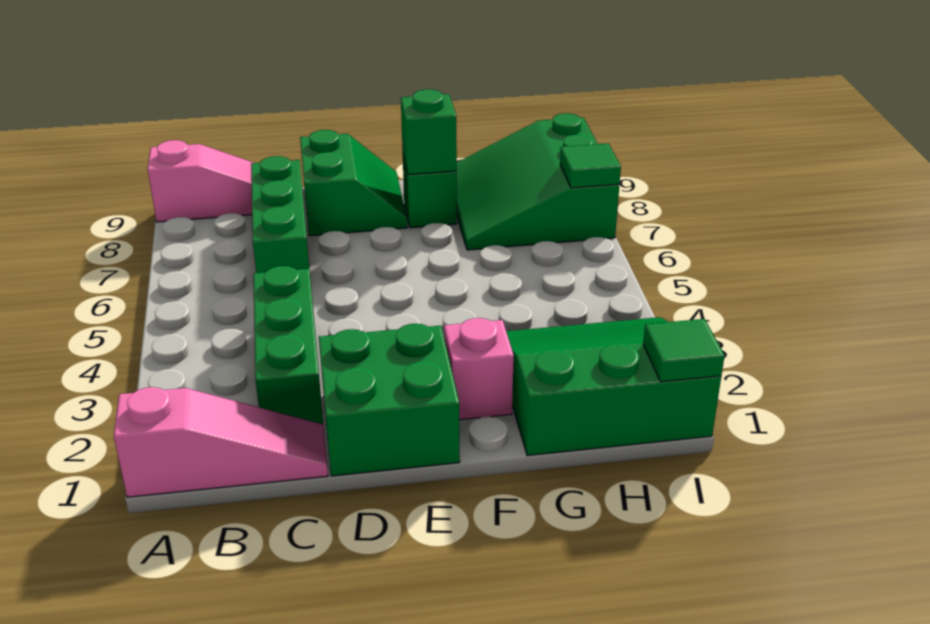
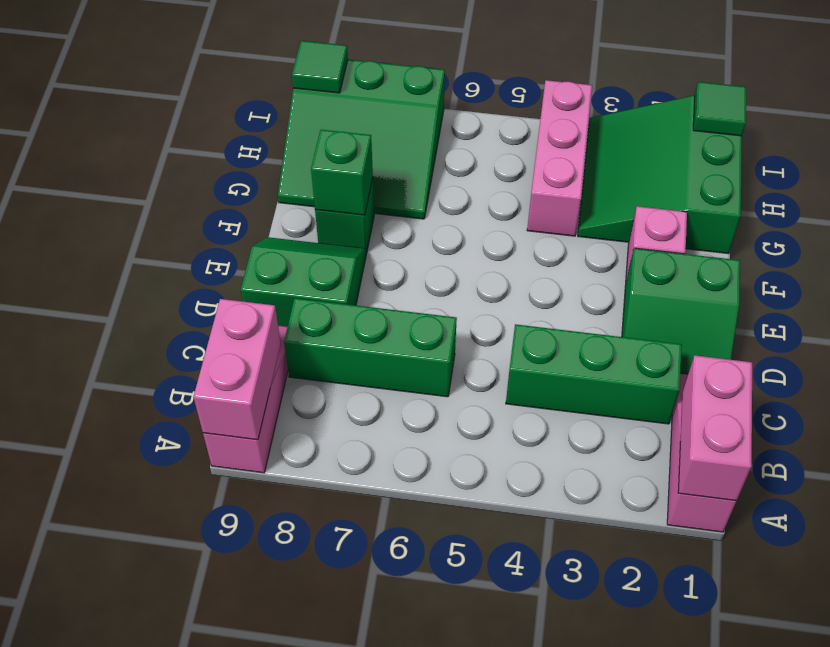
none -> pink 1x2 brick [678,355,752,501]
none -> pink 1x2 brick [193,299,281,440]
green 2x2 brick [319,324,460,476] -> green 2x2 slope [622,248,740,375]
none -> pink 1x3 brick [527,80,592,236]
green 1x1 tile [560,143,621,188] -> green 1x1 tile moved to [292,41,348,93]

